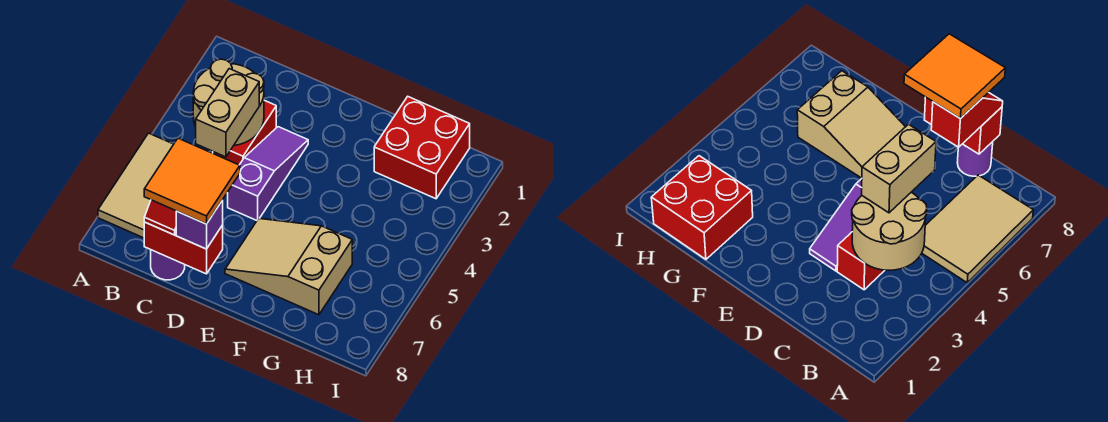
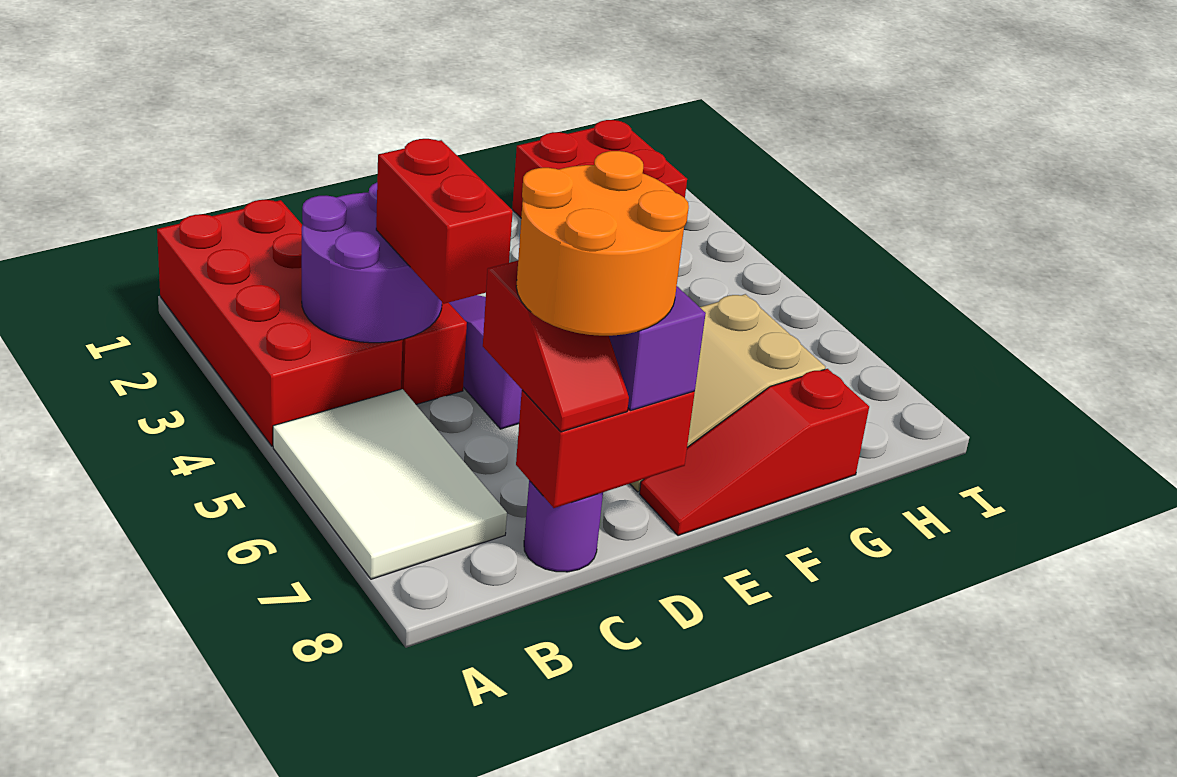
none -> red 2x4 brick [157,200,403,446]
tan 2x3 tile [98,133,174,238] -> white 2x3 tile [273,389,507,579]
tan 2x2 round brick [193,59,264,145] -> purple 2x2 round brick [302,183,442,343]
tan 1x2 brick [196,69,259,157] -> red 1x2 brick [376,139,513,304]
orange 2x2 tile [144,138,240,224] -> orange 2x2 round brick [516,151,689,336]
none -> red 1x3 slope [639,369,869,536]

